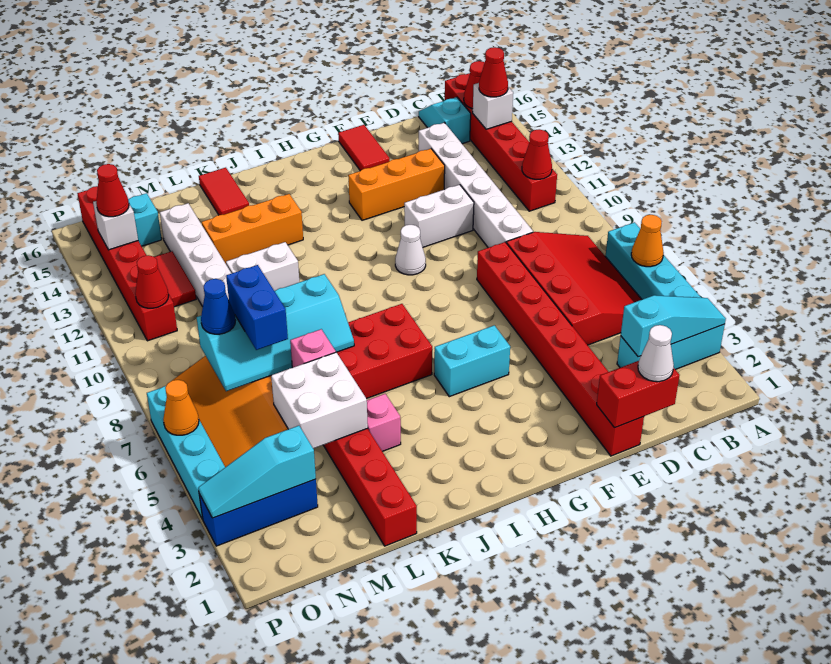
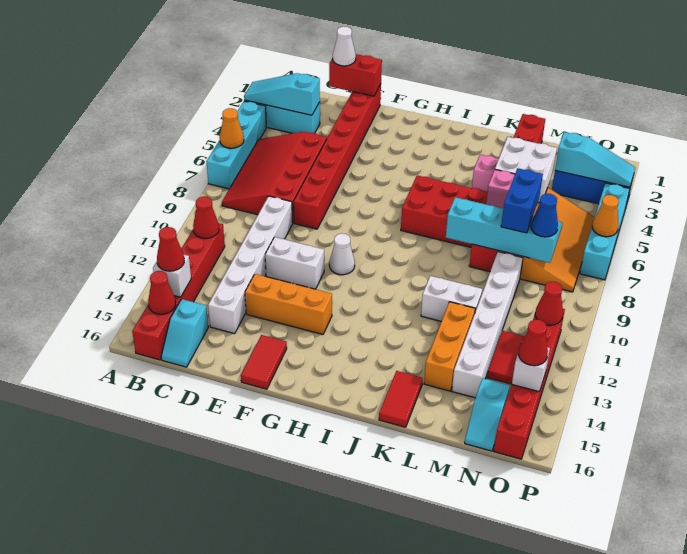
cyan 1x2 brick [434,325,510,397] -> none
orange 1x3 brick [202,194,303,264] -> orange 1x3 brick turned to [424,302,475,391]

